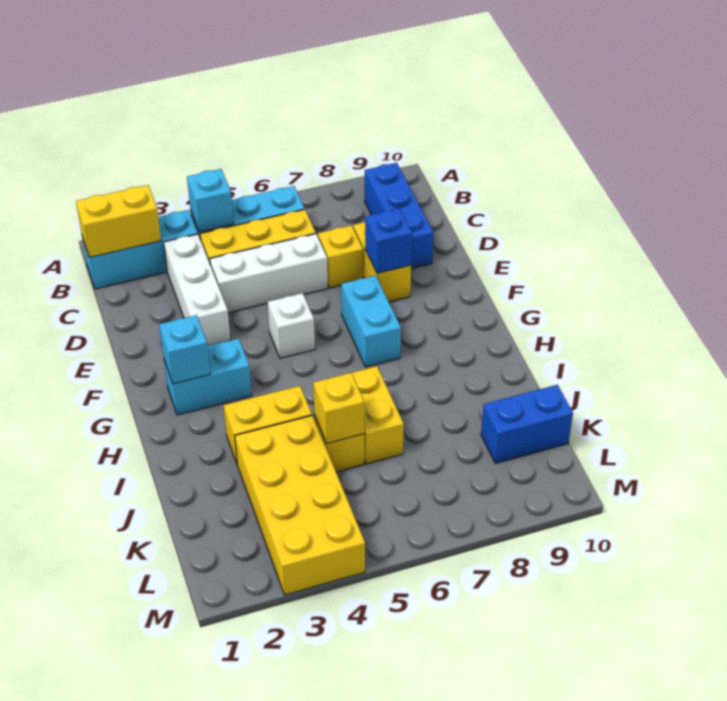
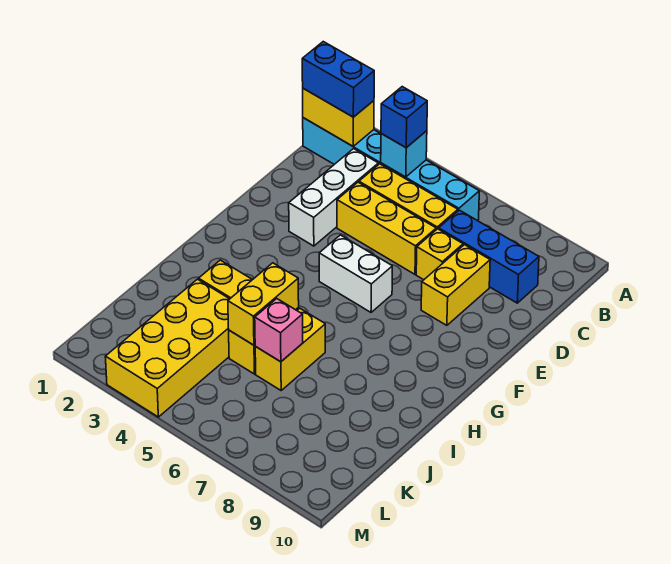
blue 1x3 brick [364,163,434,268] -> blue 1x3 brick turned to [439,210,539,303]
white 1x3 brick [210,234,328,313] -> yellow 1x3 brick [337,182,436,274]
blue 1x1 brick [365,209,412,273] -> blue 1x1 brick moved to [381,87,427,148]
white 1x1 brick [268,293,315,358] -> white 1x2 brick [319,235,392,312]
cyan 1x2 brick [341,276,401,367] -> none
cyan 1x2 brick [164,339,252,415] -> none
cyan 1x1 brick [159,315,210,384] -> none
yellow 1x1 brick [313,373,364,444] -> yellow 1x2 brick [228,263,299,345]
none -> pink 1x1 brick [255,299,303,362]
blue 1x2 brick [481,385,573,463] -> blue 1x2 brick moved to [302,42,374,117]

